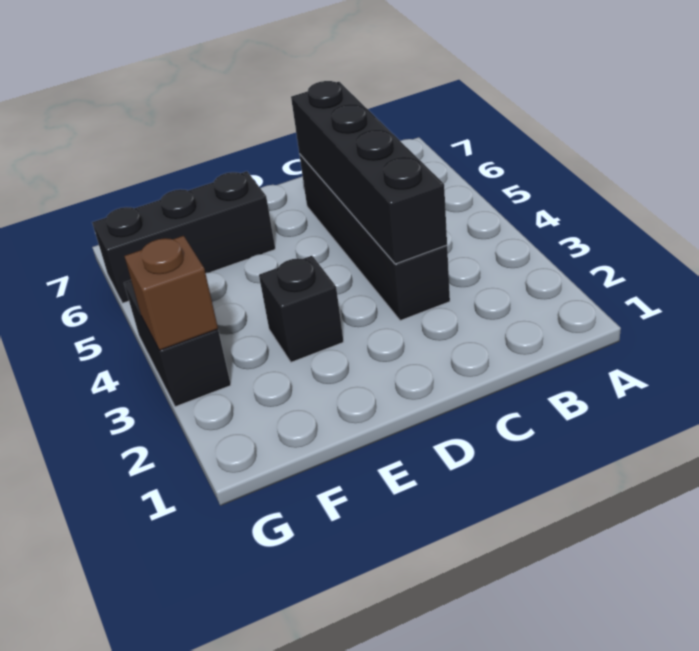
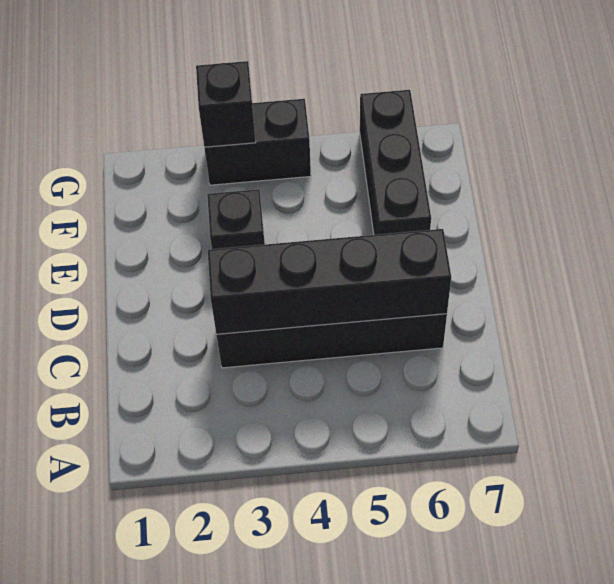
brown 1x1 brick [124,236,218,351] -> black 1x1 brick [196,61,256,147]

